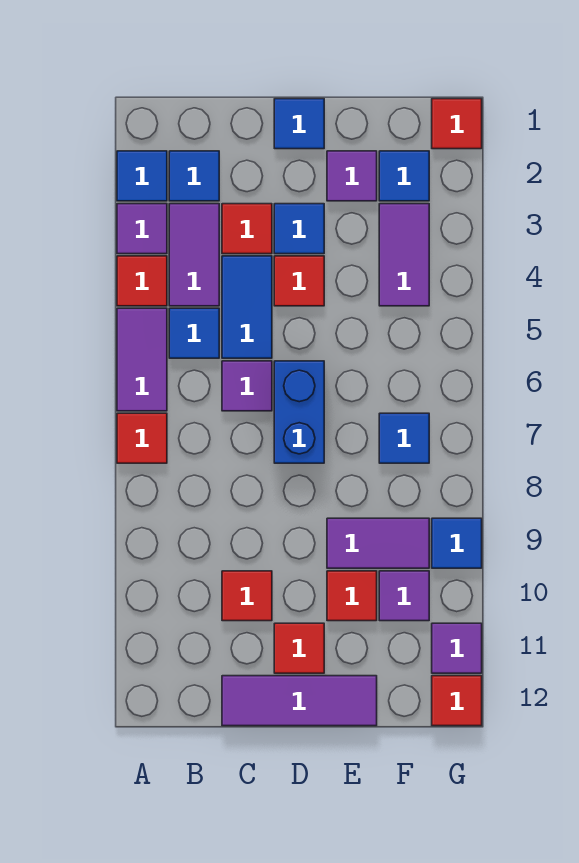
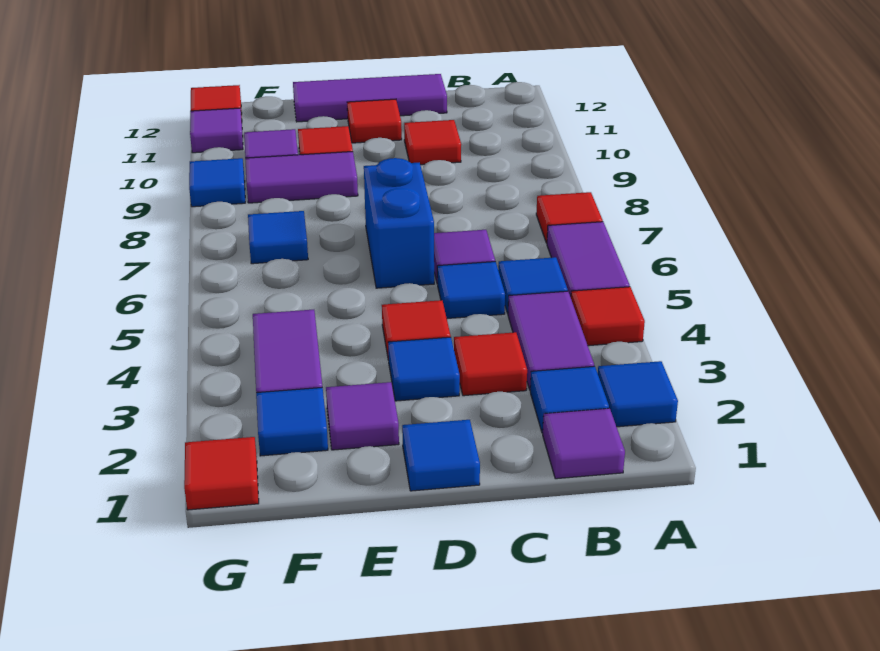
purple 1x1 tile [117,204,167,254] -> purple 1x1 tile moved to [543,408,625,479]
blue 1x2 tile [222,256,272,358] -> blue 1x1 tile [437,262,505,318]

